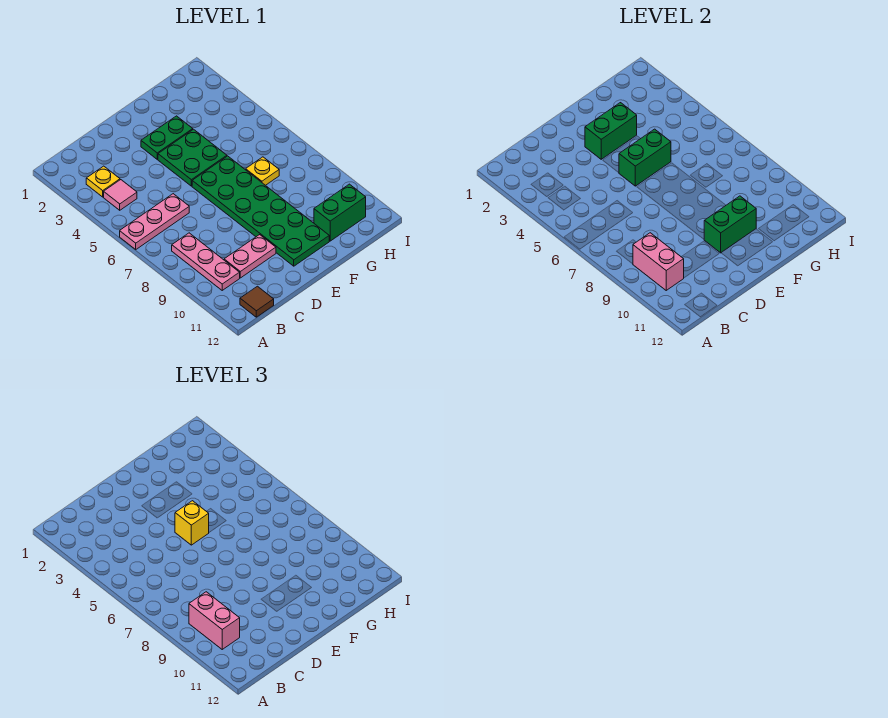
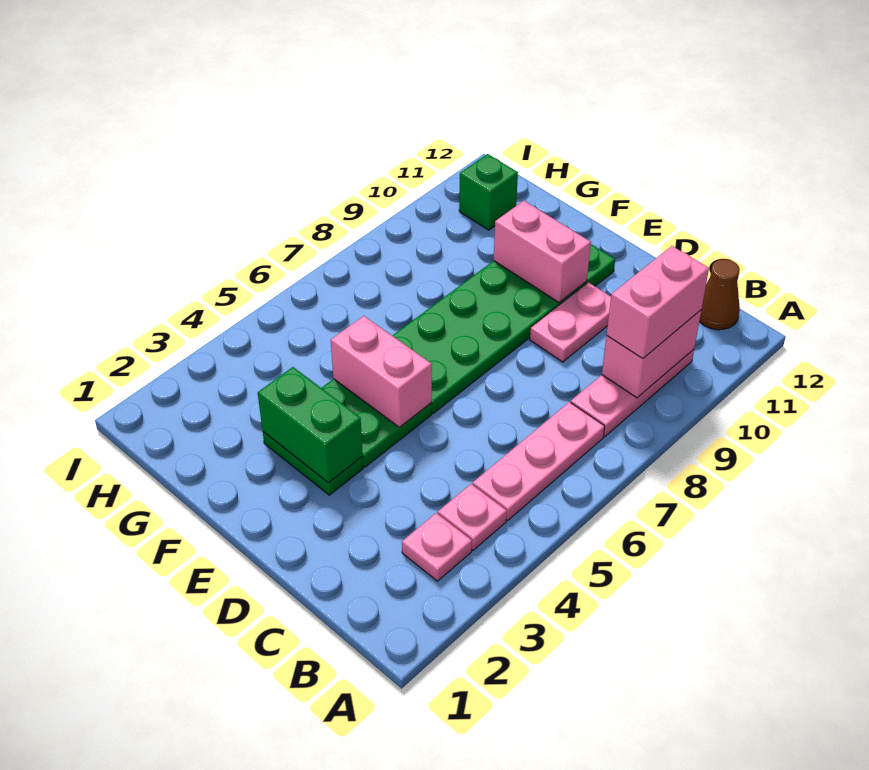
pink 1x3 plate [120,194,189,249] -> pink 1x3 plate turned to [473,402,605,521]
yellow 1x1 plate [86,166,120,197] -> pink 1x1 plate [402,513,472,581]
pink 1x1 tile [104,180,137,210] -> pink 1x1 plate [438,484,507,550]
brown 1x1 tile [240,286,274,317] -> brown 1x1 cone [699,259,740,330]
pink 1x2 plate [224,235,276,278] -> pink 1x2 plate turned to [530,283,611,362]
green 1x2 brick [619,129,671,186] -> pink 1x2 brick [331,316,432,427]
yellow 1x1 brick [175,501,209,545] -> none
green 1x2 brick [704,196,756,253] -> pink 1x2 brick [494,201,591,302]
yellow 1x1 plate [246,157,279,185] -> none
green 1x2 brick [314,184,366,241] -> green 1x1 brick [459,154,518,230]

